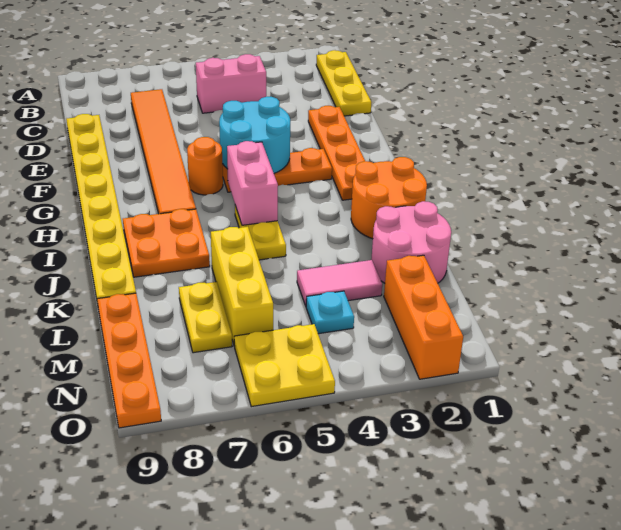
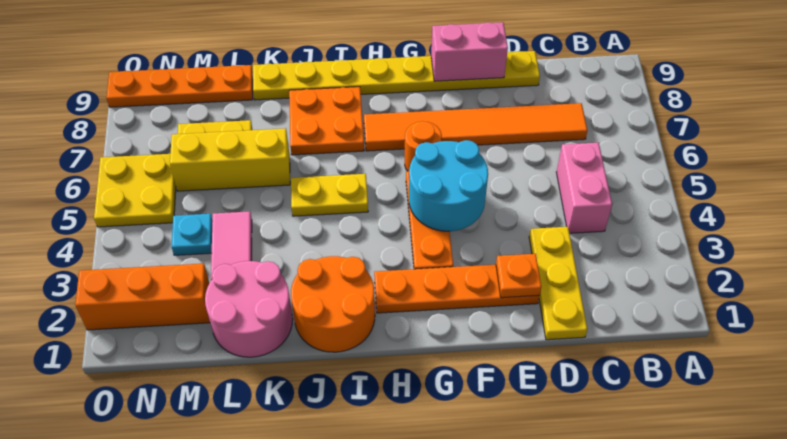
yellow 1x3 plate [316,50,372,116] -> yellow 1x3 plate turned to [529,227,587,340]
none -> orange 1x1 plate [496,254,541,298]
pink 1x2 brick [227,141,278,225] -> pink 1x2 brick moved to [431,22,508,81]

